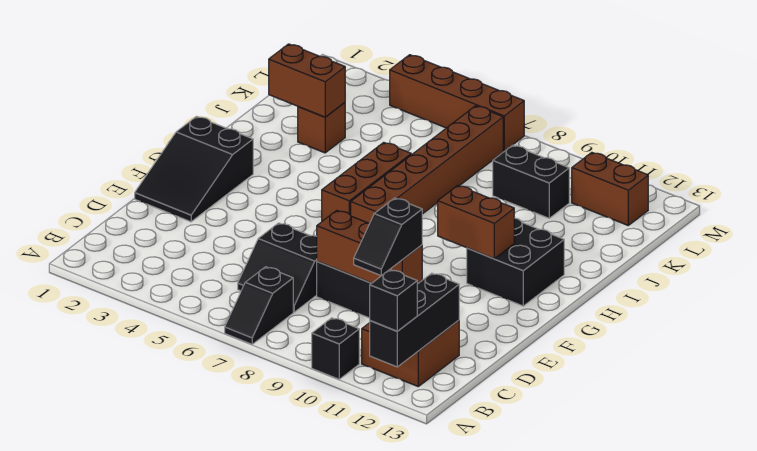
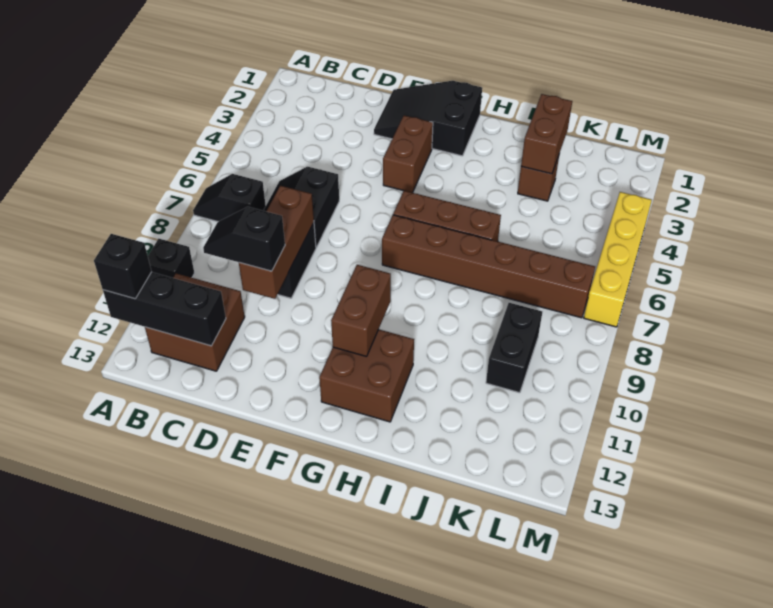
black 2x2 brick [467,218,564,306] -> brown 2x2 brick [319,329,414,422]
brown 1x2 brick [572,152,648,225] -> brown 1x2 brick moved to [383,115,433,193]
brown 1x4 brick [390,55,524,151] -> yellow 1x4 brick [584,192,652,327]

